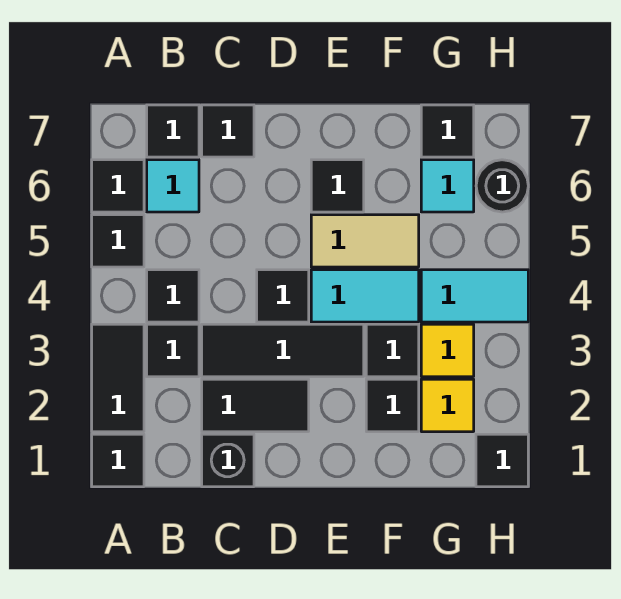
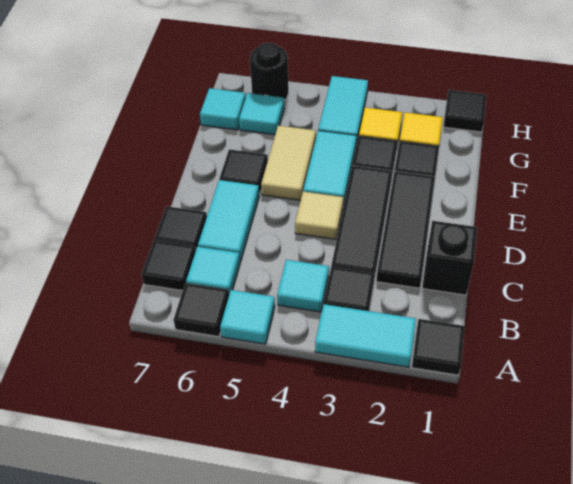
black 1x2 tile [92,324,144,432] -> cyan 1x2 tile [315,304,416,367]
black 1x1 tile [92,215,144,267] -> cyan 1x1 tile [220,290,275,344]
black 1x1 tile [147,270,199,322] -> cyan 1x1 tile [277,260,329,312]
black 1x2 tile [202,379,309,432] -> black 1x3 tile [376,171,435,288]
none -> cyan 1x2 tile [198,180,260,261]
black 1x1 tile [257,270,309,322] -> tan 1x1 tile [295,192,344,239]
black 1x1 tile [421,105,474,157] -> cyan 1x1 tile [200,88,246,130]

